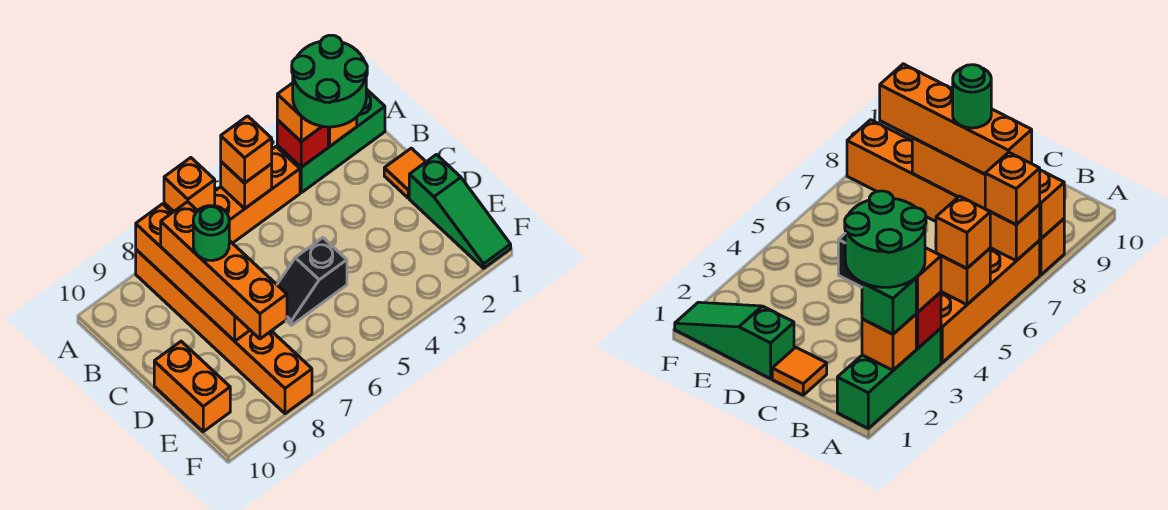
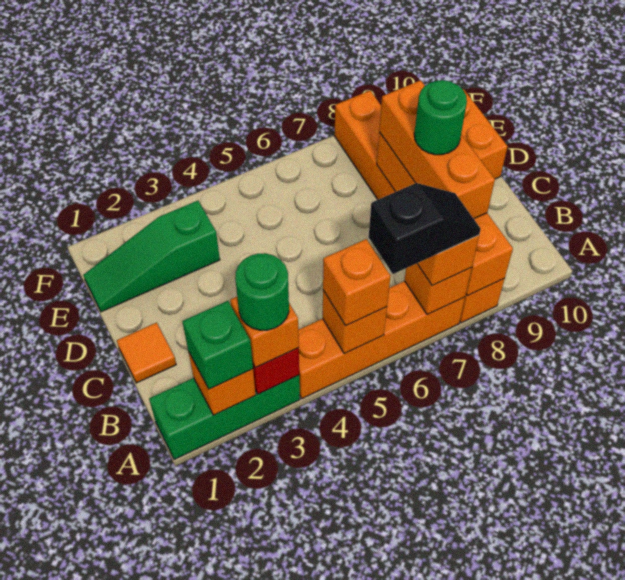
green 2x2 round brick [292,35,367,127] -> green 1x1 round brick [235,253,289,330]
orange 1x4 brick [161,202,287,339] -> orange 1x3 brick [379,80,495,219]
green 1x3 slope [409,155,511,268] -> green 1x3 slope turned to [83,201,220,312]
black 1x2 slope [277,238,347,325] -> black 1x2 slope moved to [369,183,480,274]

